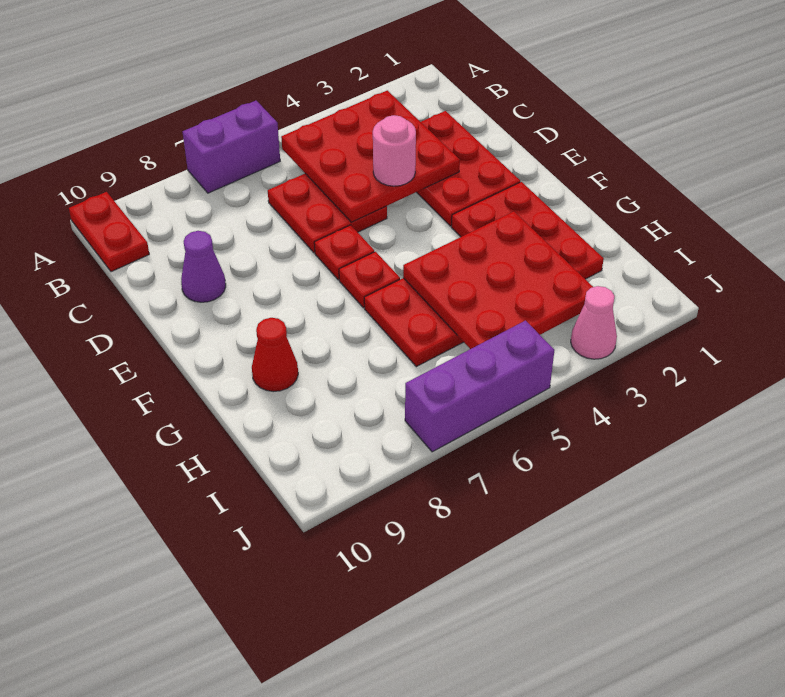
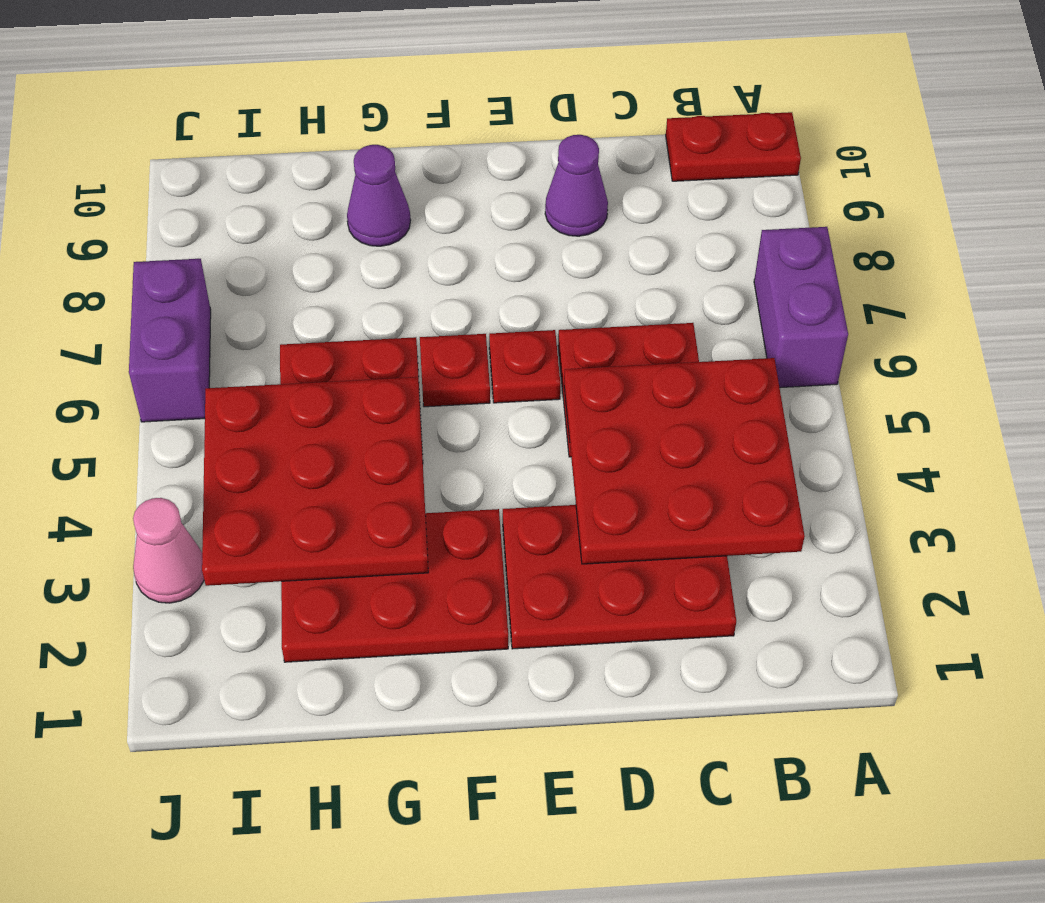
pink 1x1 round brick [373,115,416,186] -> none
red 1x1 cone [252,318,298,392] -> purple 1x1 cone [347,145,411,246]
purple 1x3 brick [405,321,554,452] -> purple 1x2 brick [129,259,211,422]

